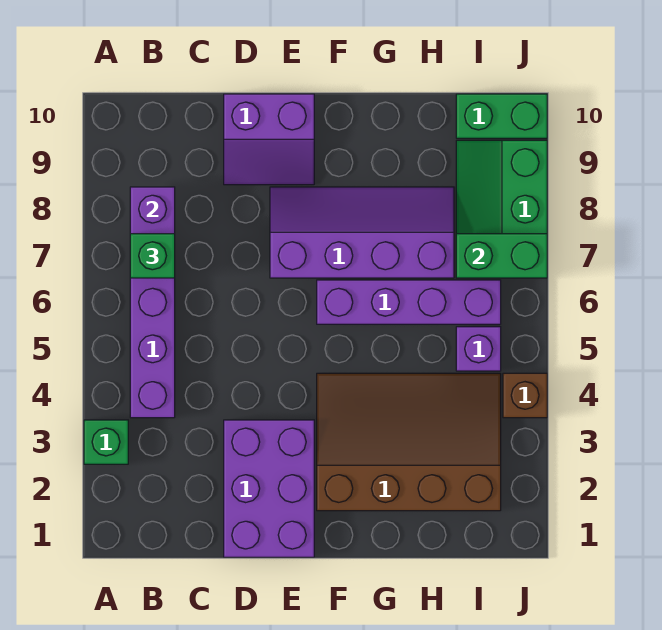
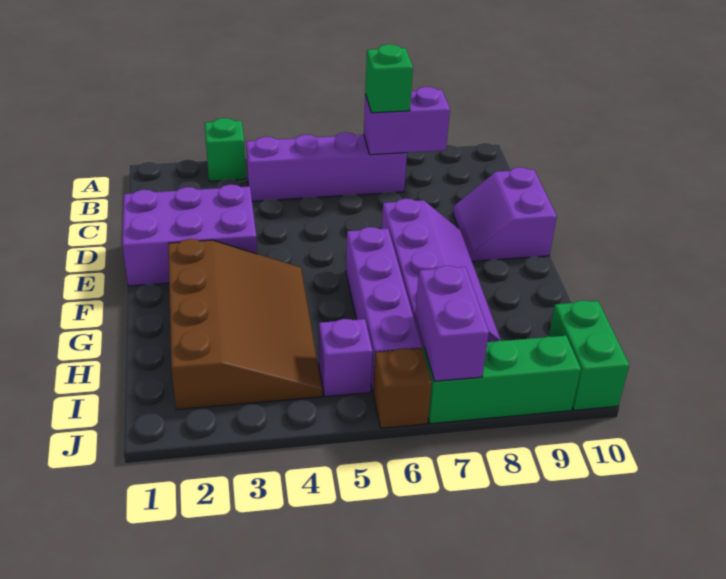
green 1x2 brick [456,234,547,278] -> purple 1x2 brick [415,266,489,381]
brown 1x1 brick [503,373,547,418] -> brown 1x1 brick moved to [373,348,432,428]

